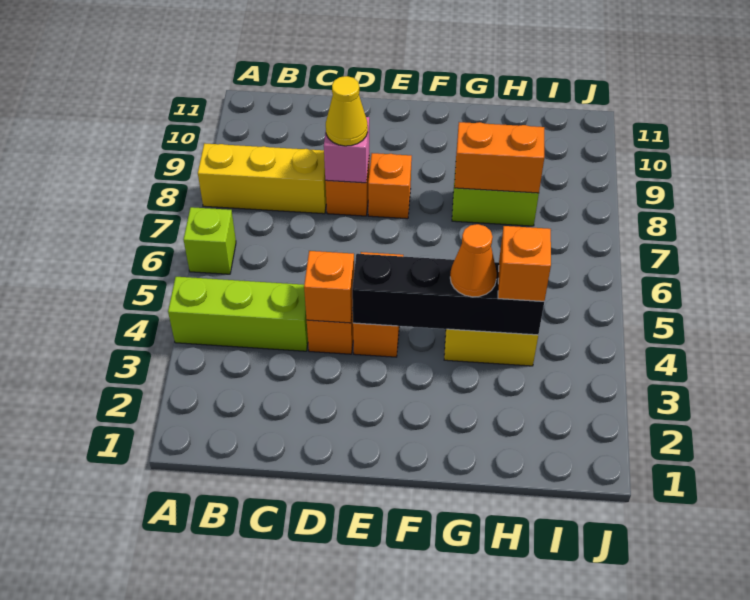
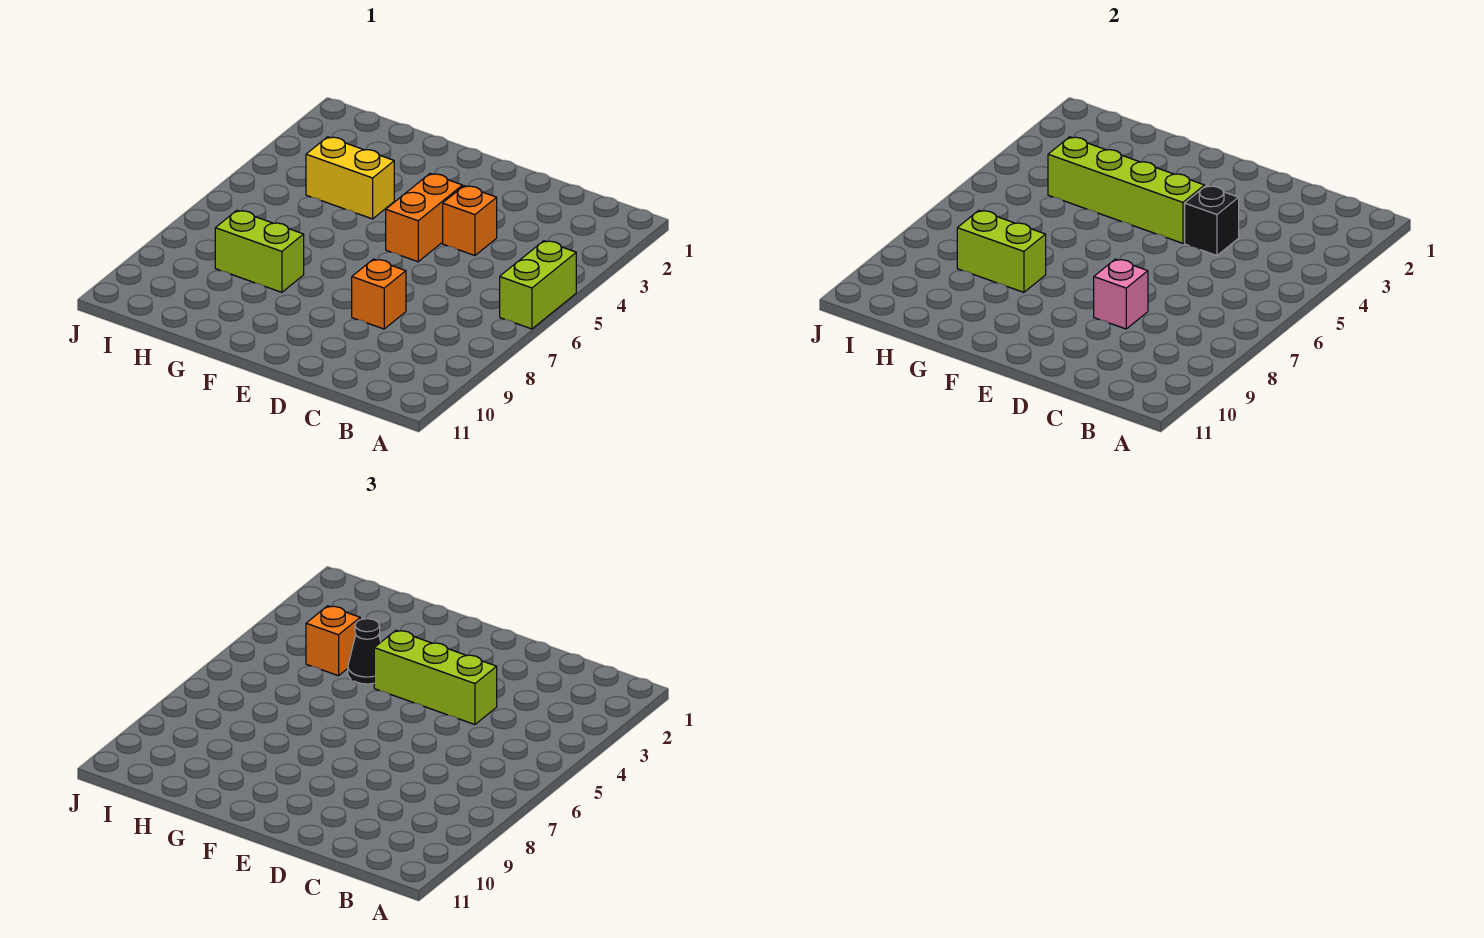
lime 1x3 brick [168,277,308,351] -> lime 1x3 brick moved to [374,630,497,725]
lime 1x1 brick [183,207,236,274] -> lime 1x2 brick [500,241,576,329]
yellow 1x3 brick [198,143,326,214] -> none
orange 1x1 brick [304,251,354,323] -> black 1x1 brick [1185,186,1239,256]
yellow 1x1 cone [326,76,368,146] -> none
black 1x4 brick [352,254,544,335] -> lime 1x4 brick [1048,137,1205,243]
orange 1x1 brick [368,153,412,219] -> none
orange 1x1 cone [450,224,497,297] -> black 1x1 cone [348,618,381,684]
orange 1x2 brick [454,122,544,193] -> lime 1x2 brick [957,210,1046,292]

